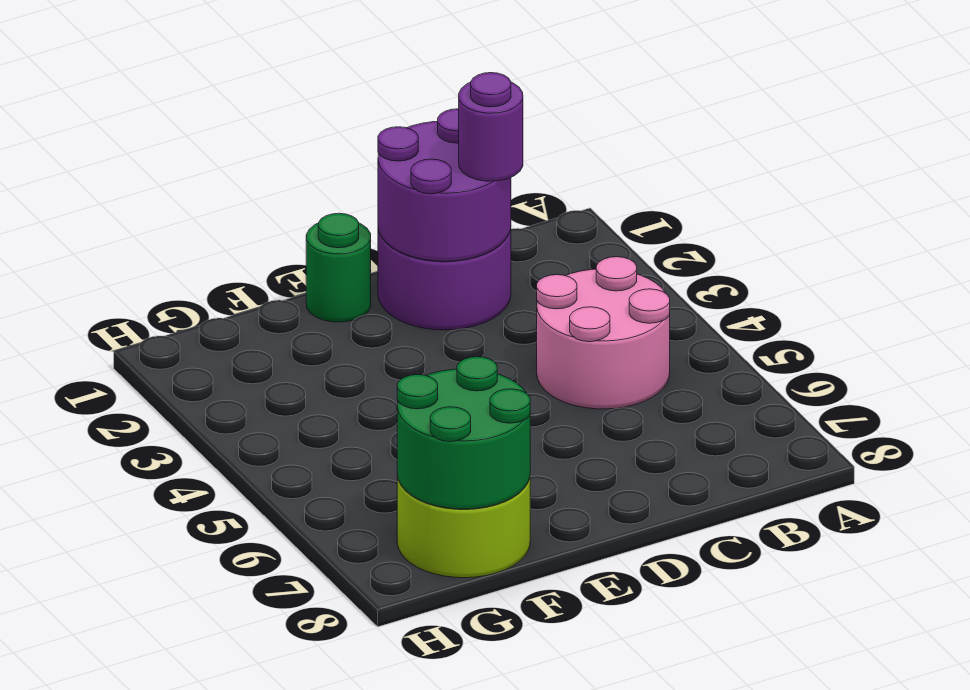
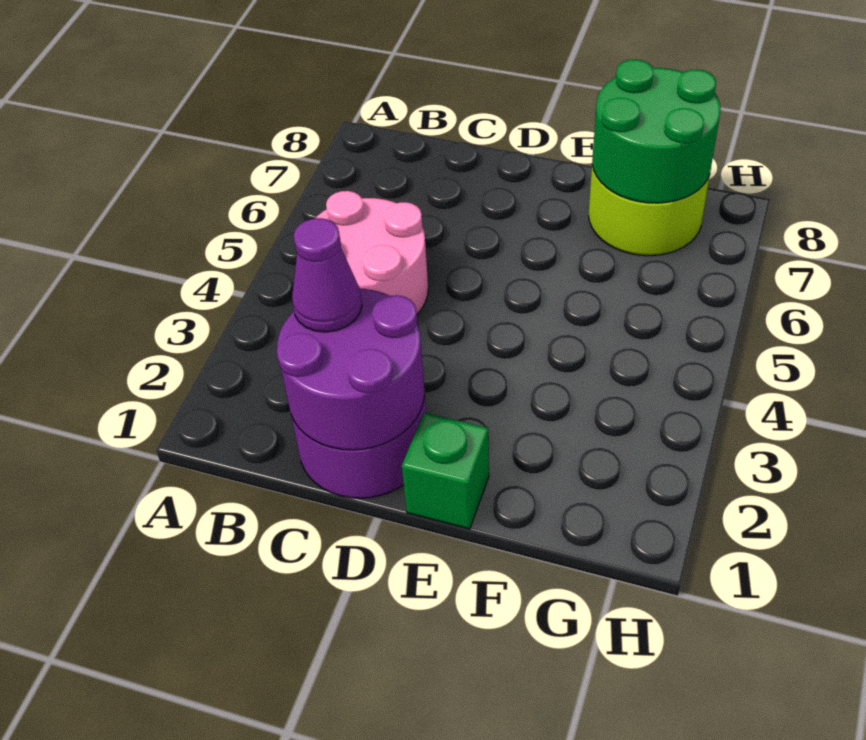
purple 1x1 round brick [459,73,523,181] -> purple 1x1 cone [292,218,362,332]
green 1x1 round brick [306,213,371,322] -> green 1x1 brick [402,413,489,529]

